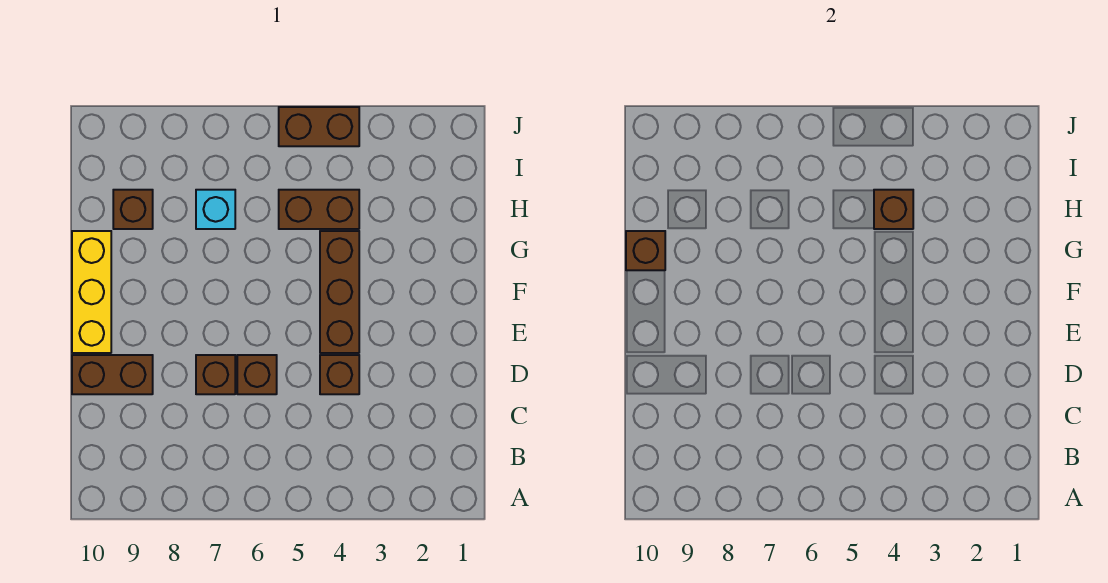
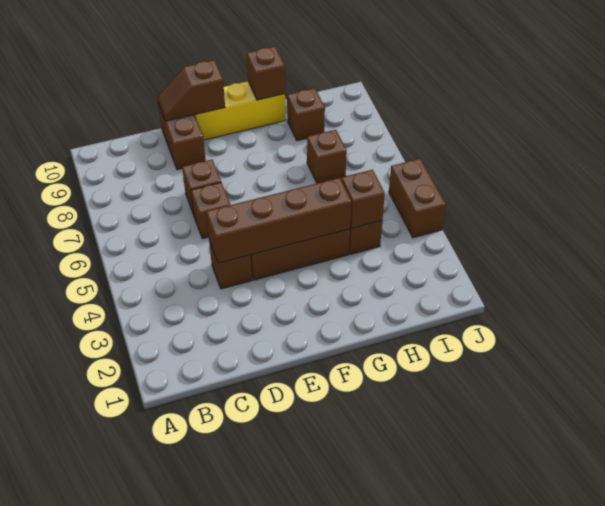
none -> brown 1x4 brick [206,178,352,263]
none -> brown 1x2 slope [157,60,225,121]
cyan 1x1 brick [196,190,235,229] -> brown 1x1 brick [307,130,347,183]

